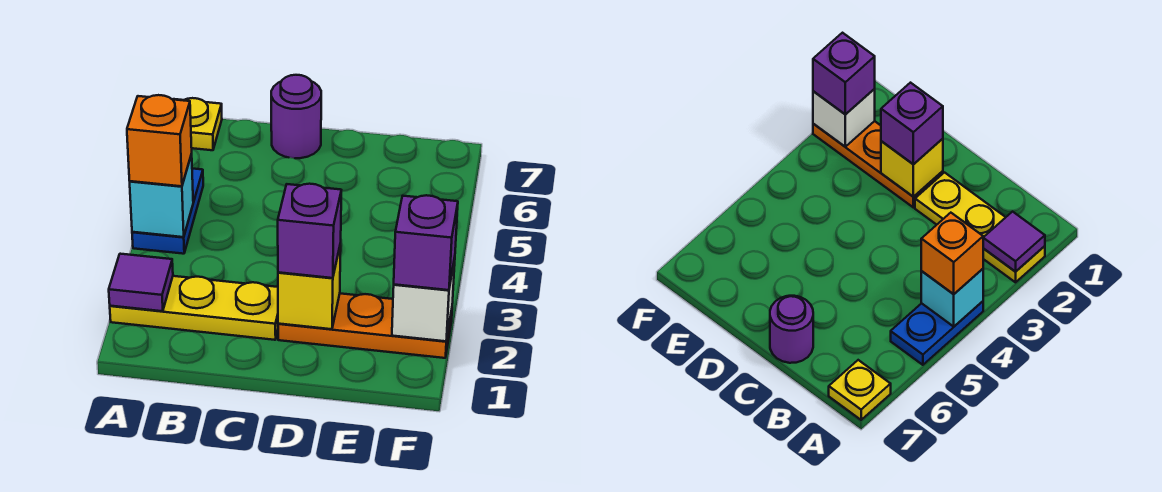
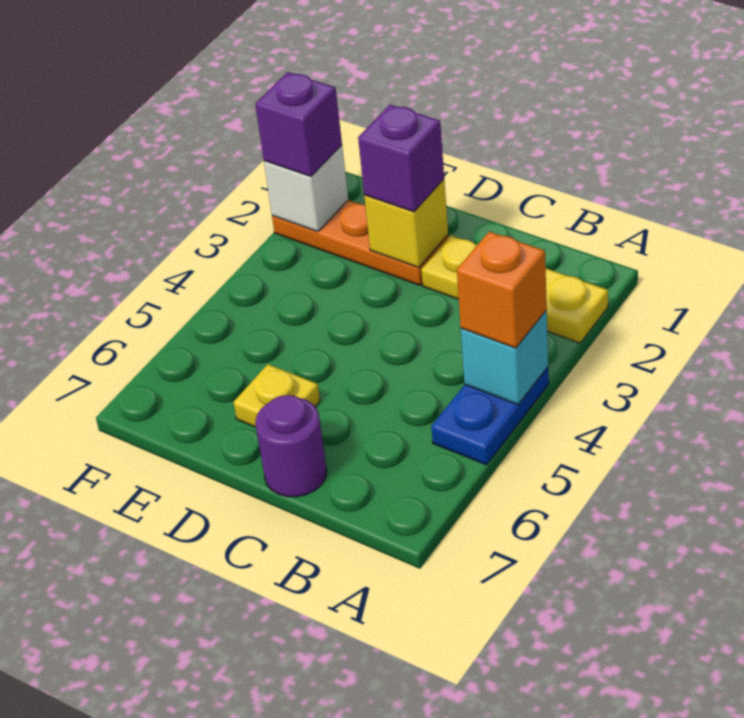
purple 1x1 tile [109,254,173,311] -> none
yellow 1x1 plate [173,98,222,150] -> yellow 1x1 plate moved to [233,364,320,427]

